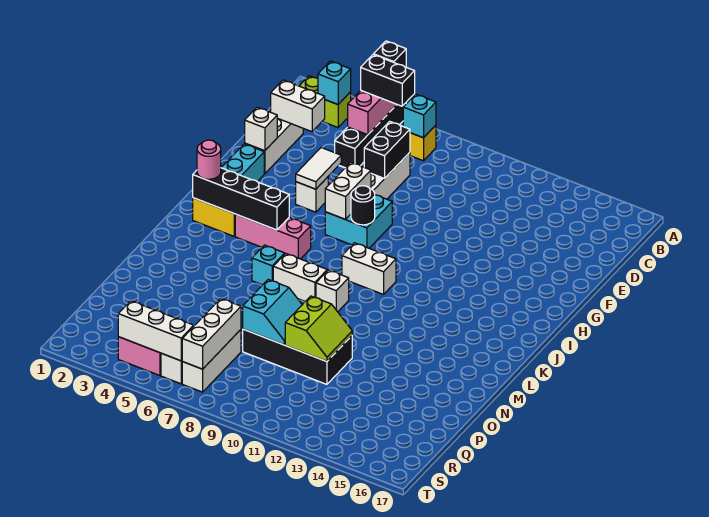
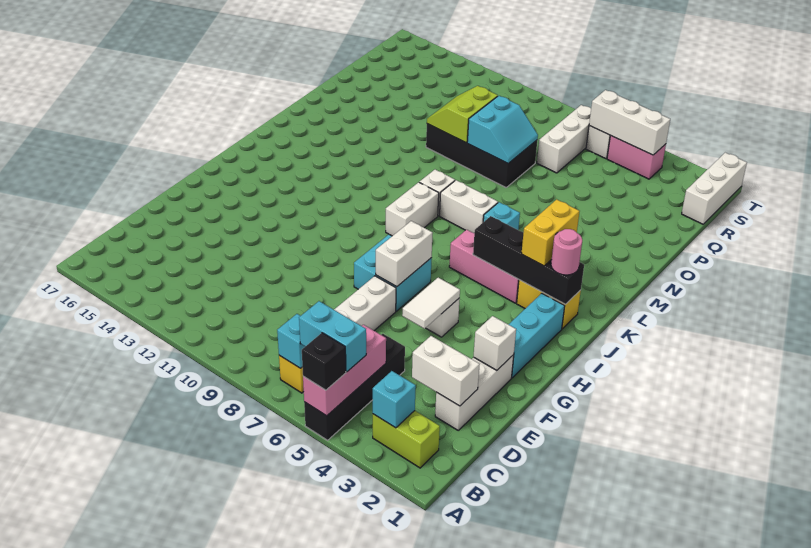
black 1x2 brick [361,55,415,106] -> cyan 1x2 brick [299,301,366,372]
black 1x2 brick [364,121,410,178] -> none
black 1x1 round brick [351,186,375,225] -> none
none -> yellow 1x2 brick [522,199,580,266]
white 1x2 brick [342,243,396,294] -> white 1x2 brick turned to [386,182,439,236]
cyan 2x2 slope [243,280,302,345] -> cyan 2x2 slope turned to [467,96,538,163]
white 1x3 brick [182,299,241,369] -> white 1x3 brick moved to [682,153,747,224]

